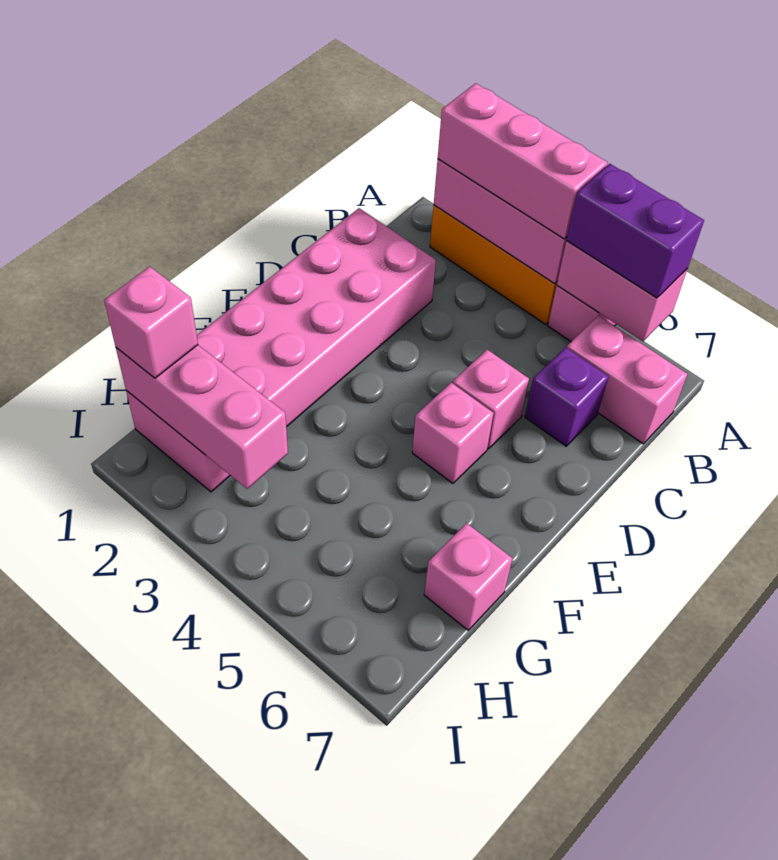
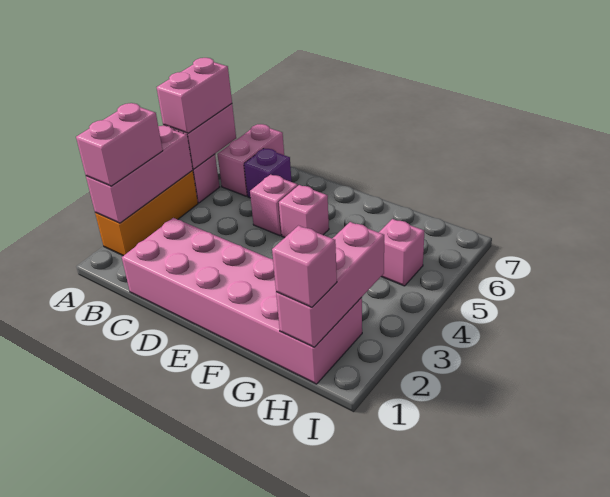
pink 1x3 brick [438,83,607,239] -> pink 1x2 brick [76,103,163,186]
purple 1x2 brick [566,164,704,298] -> pink 1x2 brick [157,58,232,133]
pink 1x1 brick [424,523,512,630] -> pink 1x1 brick moved to [379,219,424,286]

